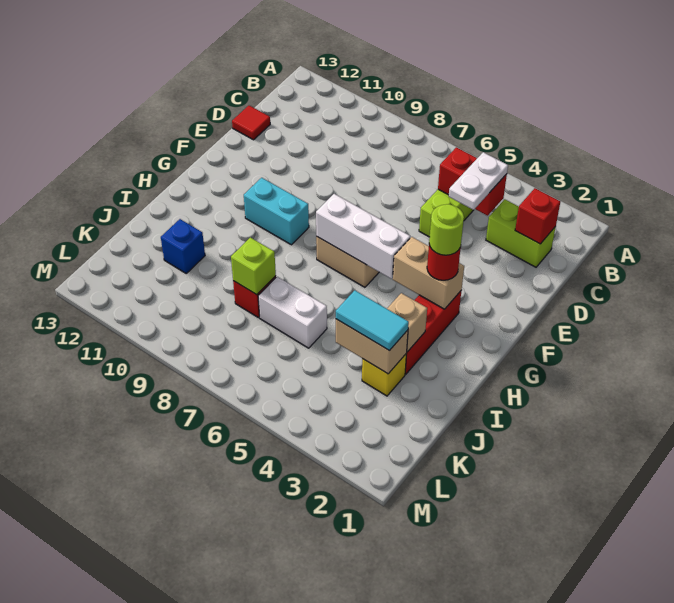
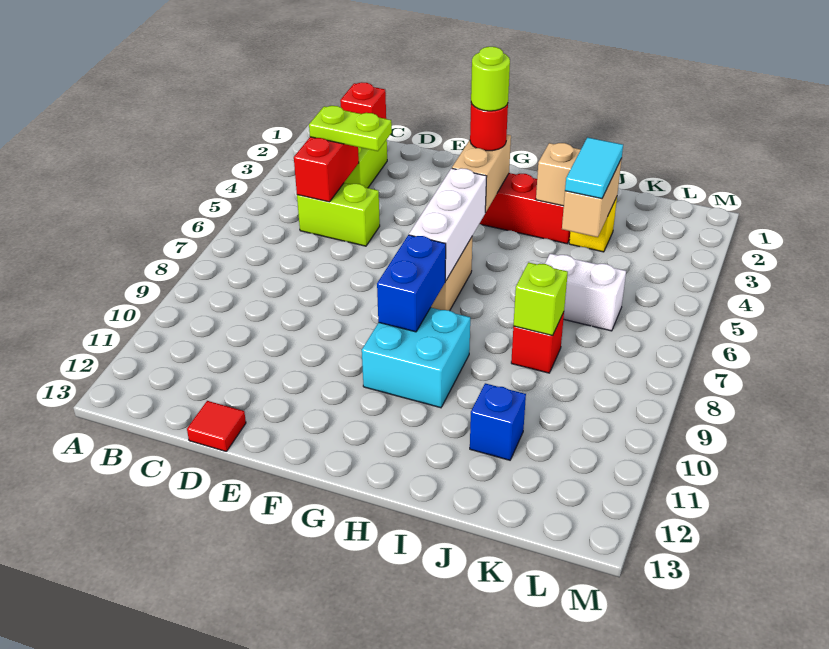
white 1x2 plate [449,152,508,210] -> lime 1x2 plate [309,106,392,151]
none -> blue 1x2 brick [377,235,446,332]
cyan 1x2 brick [244,178,309,245] -> cyan 2x2 brick [362,308,470,408]
white 1x2 brick [258,277,327,348] -> white 1x2 brick turned to [545,254,626,331]

